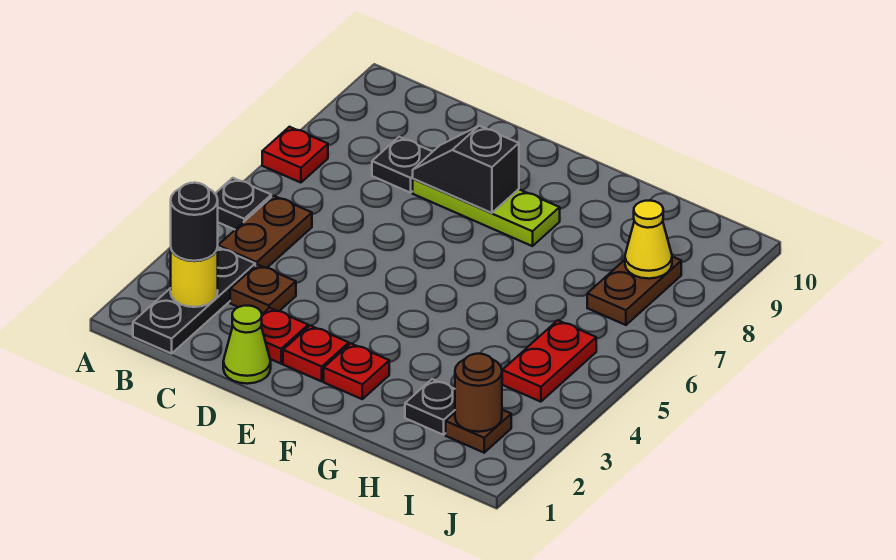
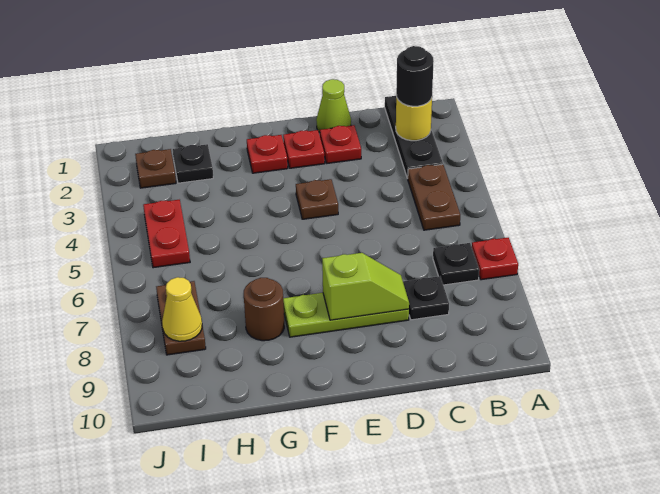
black 1x1 plate [215,178,271,230] -> black 1x1 plate moved to [433,243,479,285]
brown 1x1 plate [230,264,296,314] -> brown 1x1 plate moved to [296,179,338,219]
black 1x2 slope [413,126,519,213] -> lime 1x2 slope [322,253,409,320]
brown 1x1 round brick [455,354,502,432] -> brown 1x1 round brick moved to [244,278,284,341]

